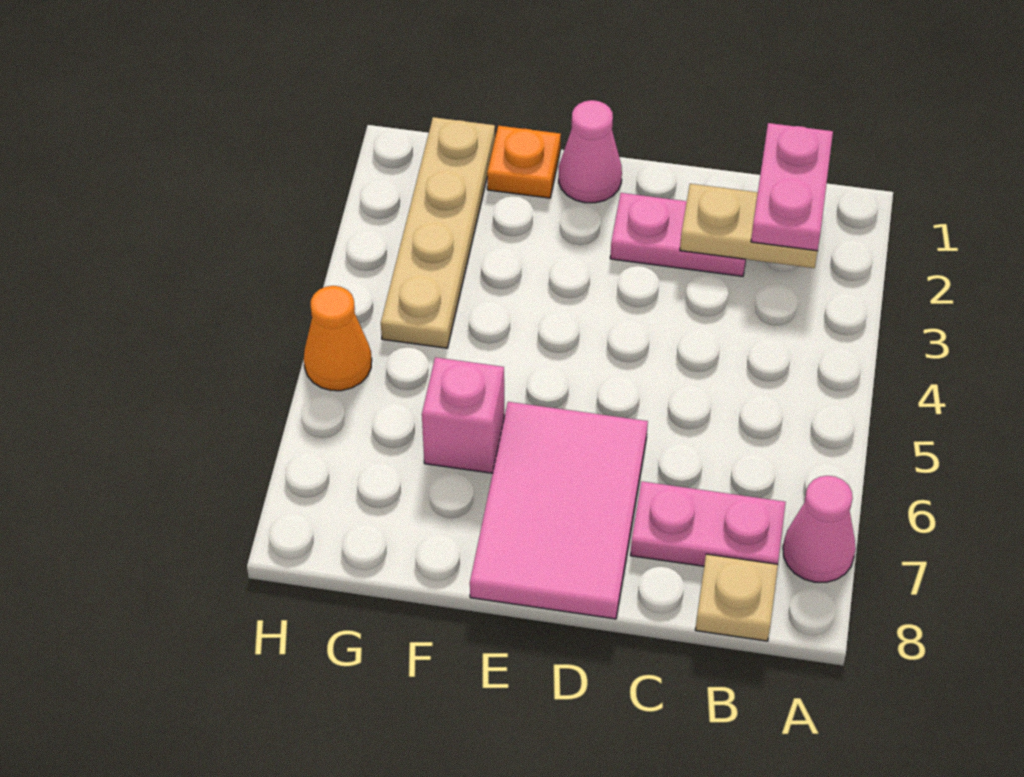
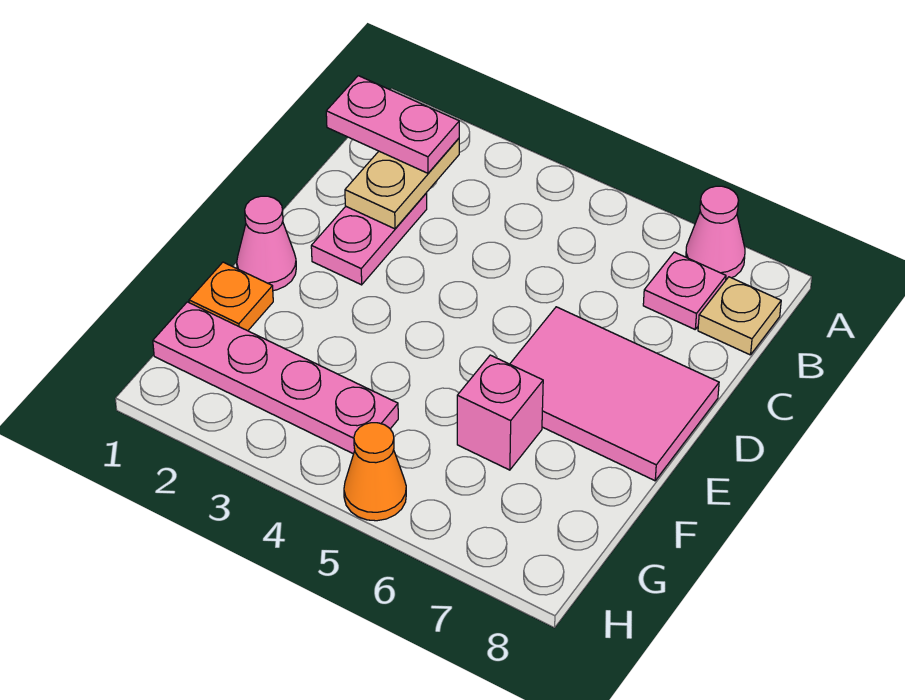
pink 1x2 plate [630,481,786,566] -> pink 1x1 plate [643,252,726,329]
tan 1x4 plate [381,117,495,348] -> pink 1x4 plate [153,302,398,454]

